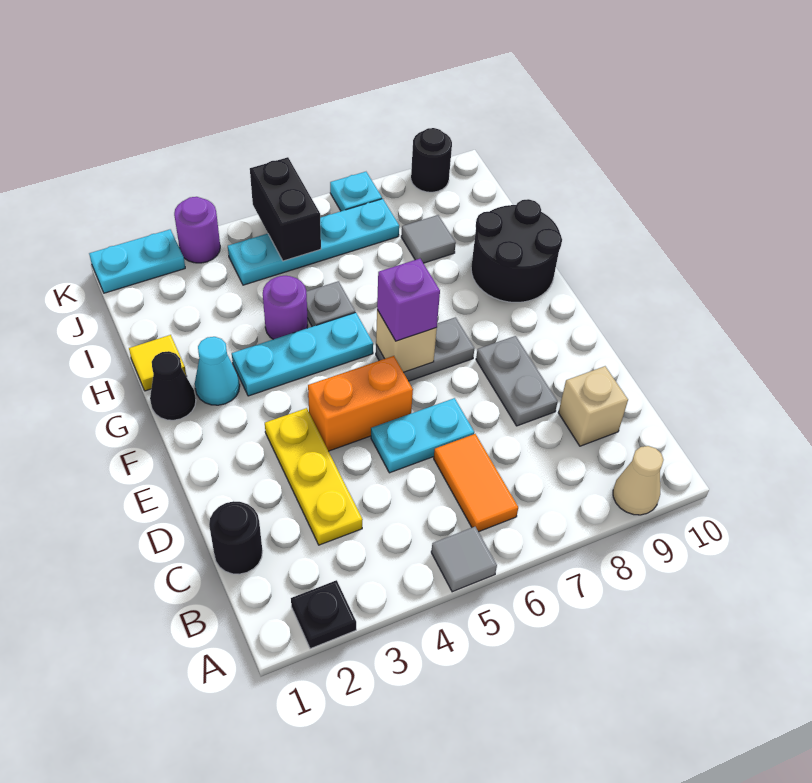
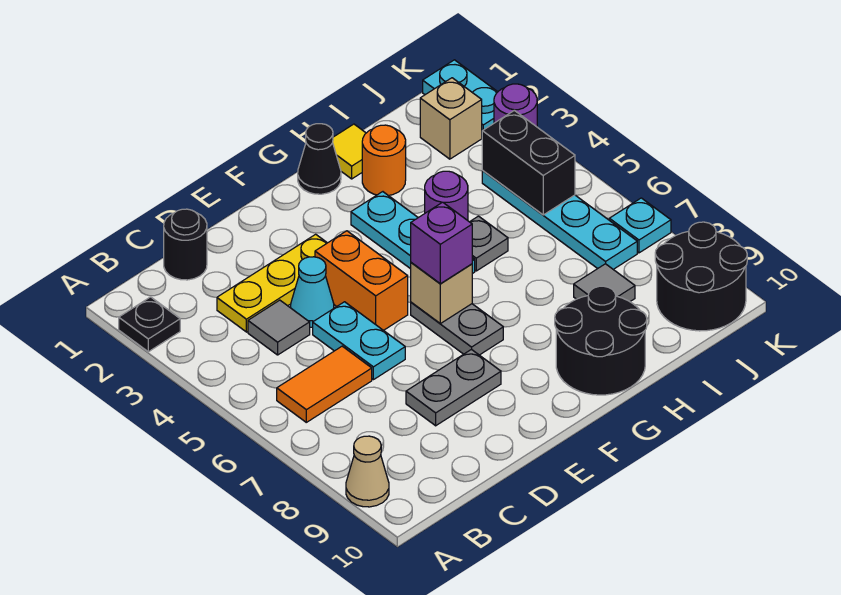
grey 1x1 tile [431,527,497,592] -> grey 1x1 tile moved to [248,300,310,355]
tan 1x1 brick [558,366,628,446] -> tan 1x1 brick moved to [420,78,482,159]
cyan 1x1 cone [195,337,240,405] -> cyan 1x1 cone moved to [291,257,334,327]
none -> orange 1x1 round brick [362,125,406,195]
black 1x2 brick [250,157,321,261] -> black 1x2 brick turned to [482,110,575,215]
black 1x1 round brick [411,128,452,192] -> black 2x2 round brick [655,222,747,331]

